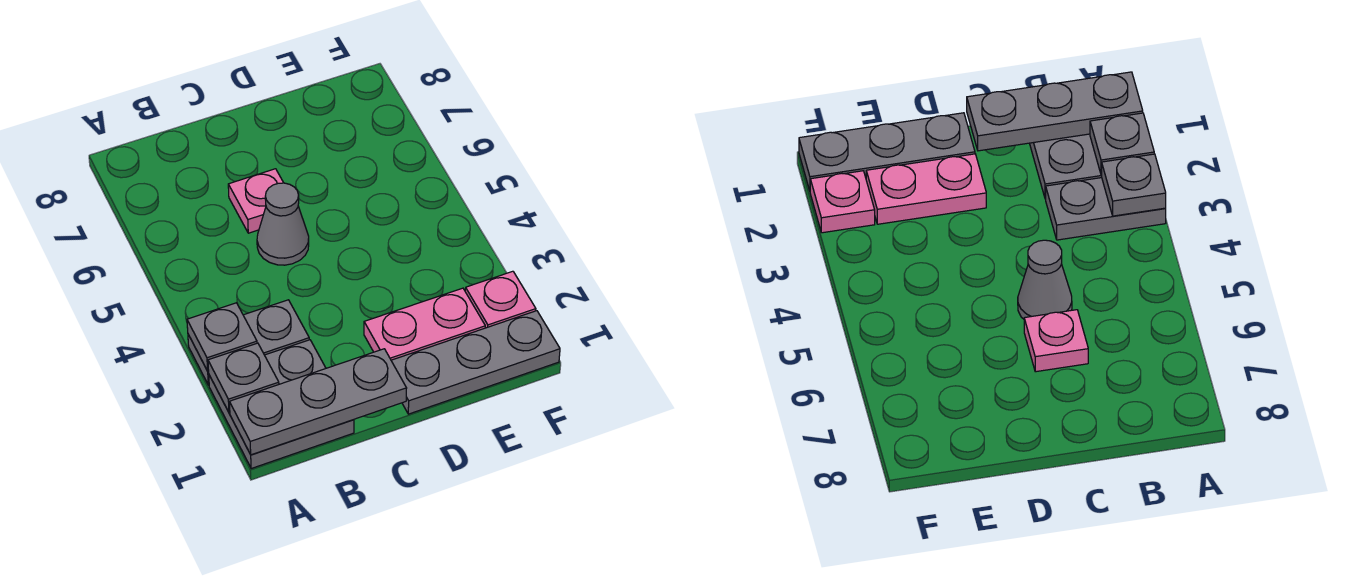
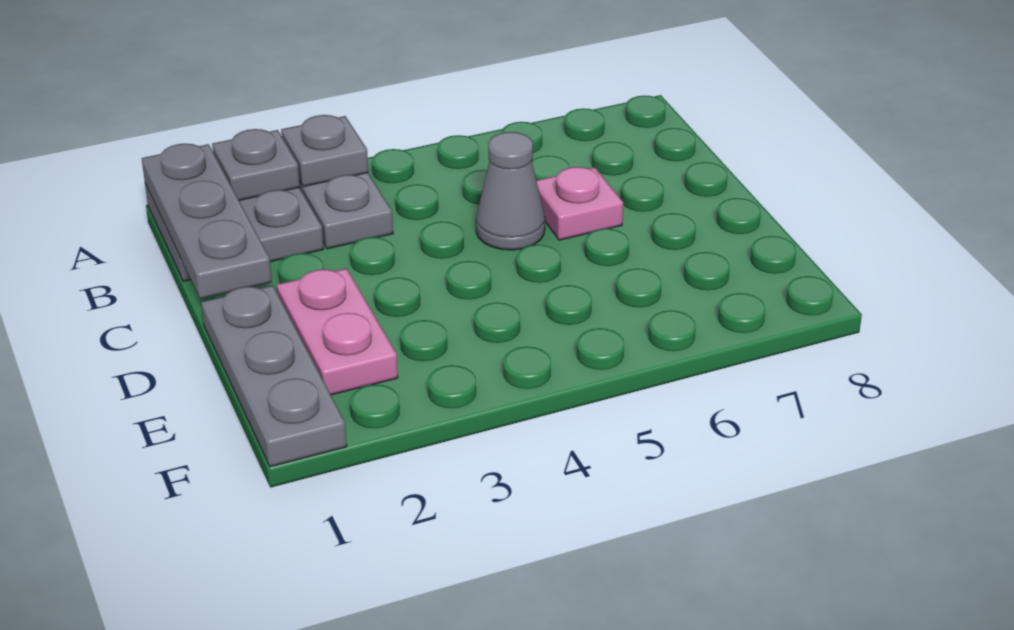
pink 1x1 plate [465,271,536,328] -> none

